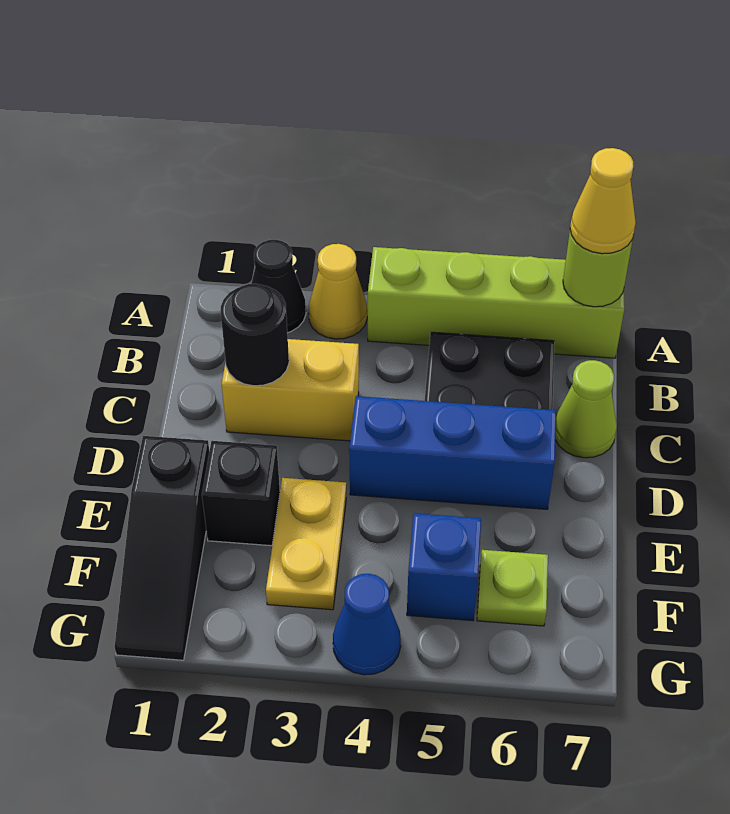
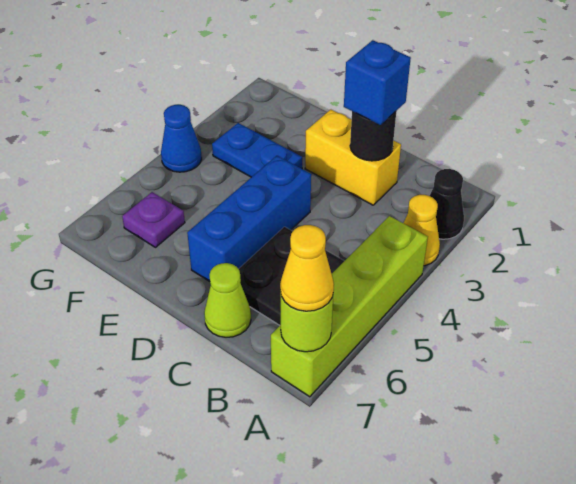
yellow 1x2 brick [222,339,359,441] -> yellow 1x2 brick turned to [305,110,401,205]
black 1x3 slope [115,436,209,660] -> none
black 1x1 brick [202,441,280,546] -> none
yellow 1x2 plate [266,478,346,610] -> blue 1x2 plate [212,123,302,177]
blue 1x1 brick [407,513,481,621] -> blue 1x1 brick moved to [344,40,411,125]
lime 1x1 plate [477,550,548,626] -> purple 1x1 plate [122,192,185,247]

